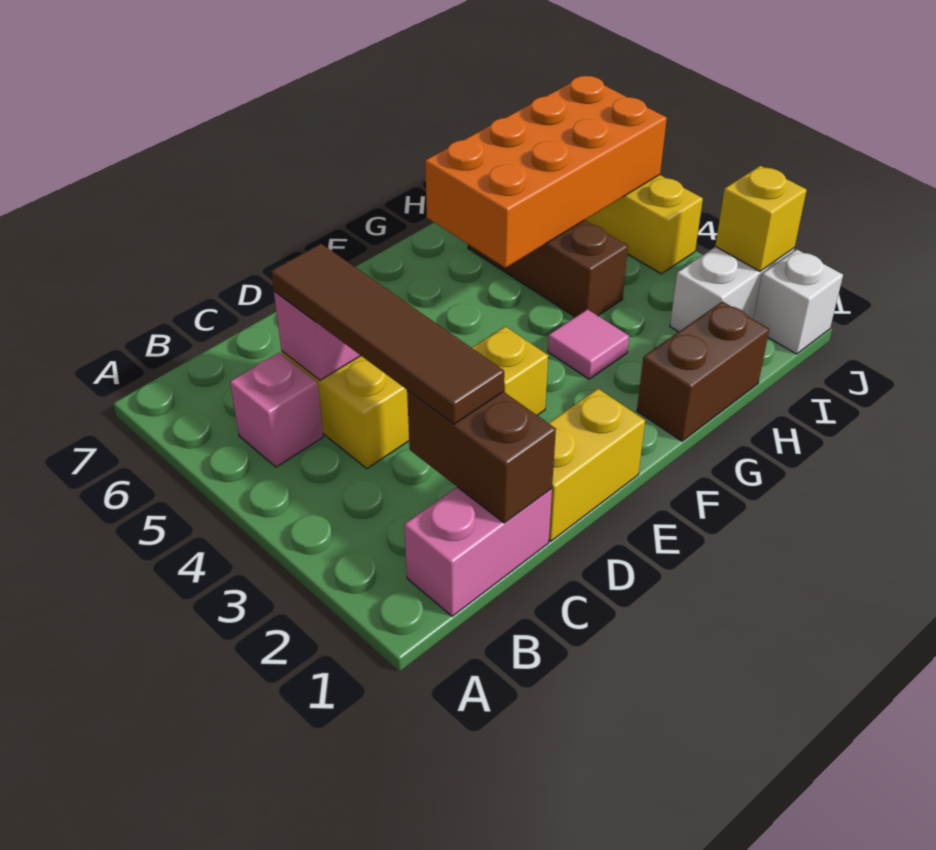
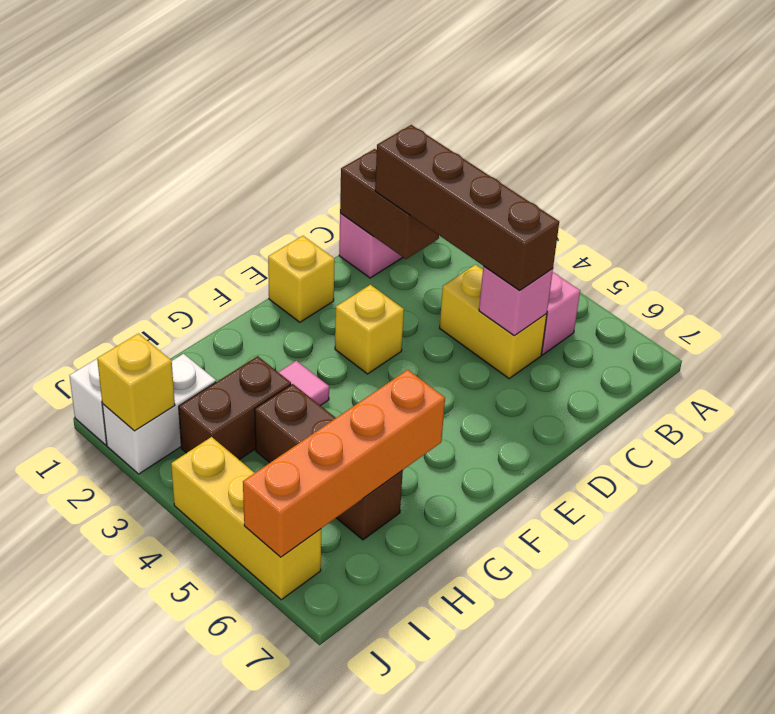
brown 1x4 tile [271,244,504,424] -> brown 1x4 brick [375,125,559,290]
yellow 1x2 brick [549,389,645,541] -> yellow 1x1 brick [268,236,335,322]
brown 1x2 brick [637,302,769,441] -> brown 1x2 brick moved to [179,356,291,460]
orange 2x4 brick [425,76,667,268] -> orange 1x4 brick [243,370,445,557]

